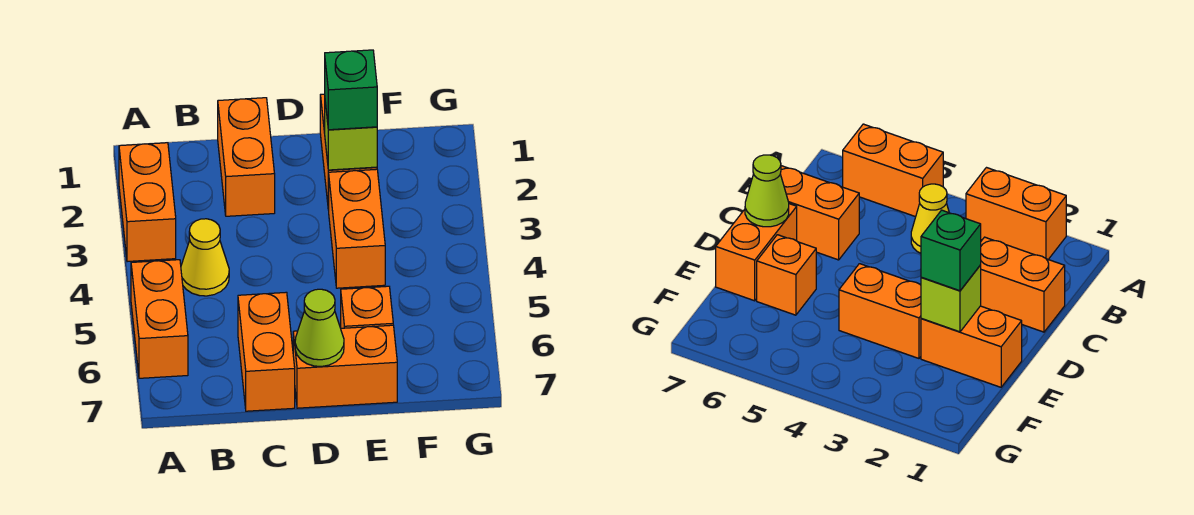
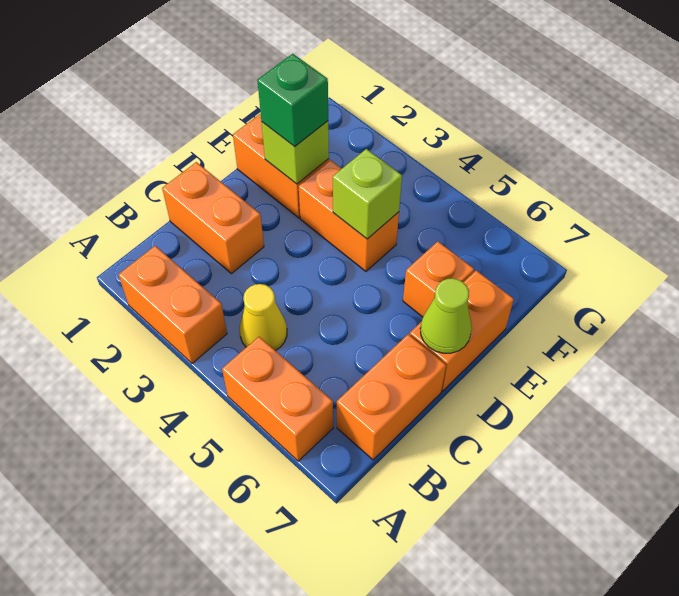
orange 1x2 brick [238,292,295,411] -> orange 1x2 brick turned to [337,334,446,460]
none -> lime 1x1 brick [333,149,402,239]

